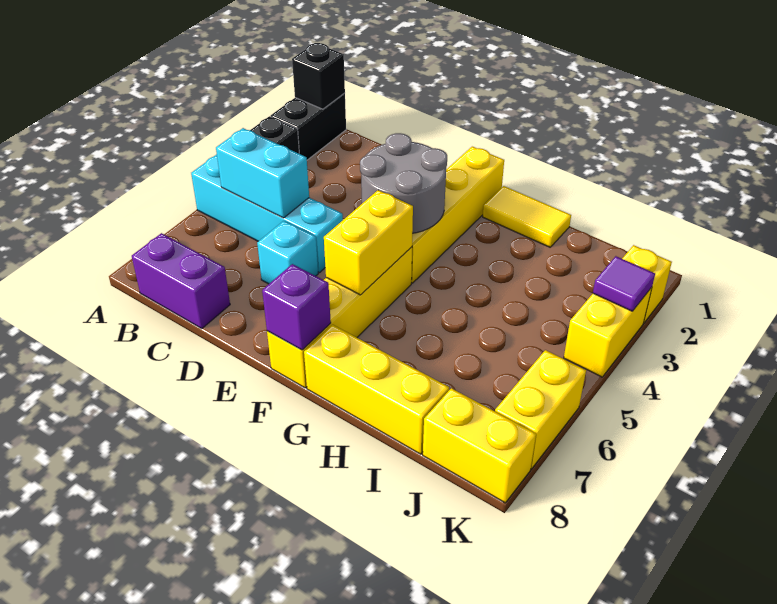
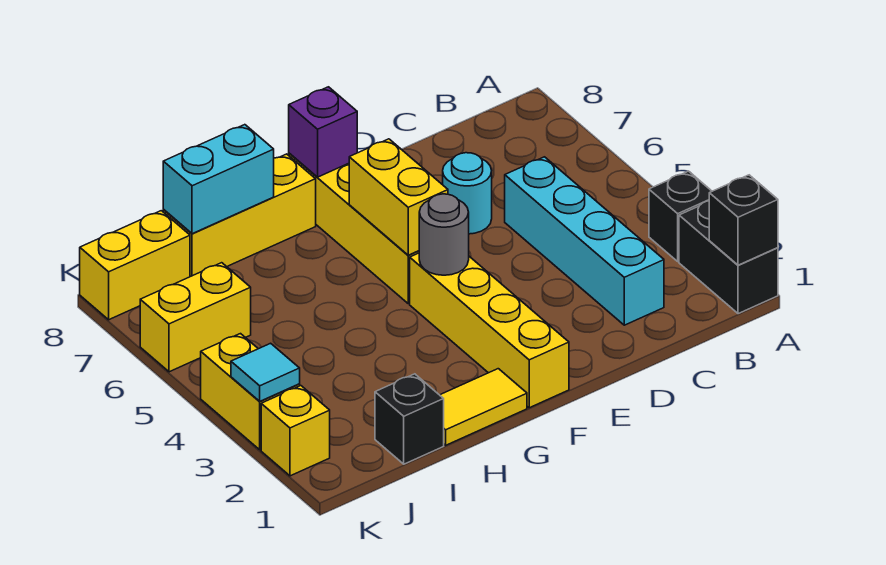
cyan 1x4 brick [191,154,343,273] -> cyan 1x4 brick turned to [505,157,664,325]
cyan 1x2 brick [216,128,309,218] -> cyan 1x2 brick moved to [163,125,274,234]
purple 1x2 brick [132,233,230,328] -> none
cyan 1x1 brick [257,221,318,284] -> cyan 1x1 round brick [443,153,492,234]
grey 2x2 round brick [360,133,447,233] -> grey 1x1 round brick [419,194,469,275]
none -> black 1x1 brick [375,374,444,464]
purple 1x1 tile [593,256,655,311] -> cyan 1x1 tile [231,343,300,401]
yellow 1x2 brick [495,350,586,469] -> yellow 1x2 brick turned to [140,263,251,372]

